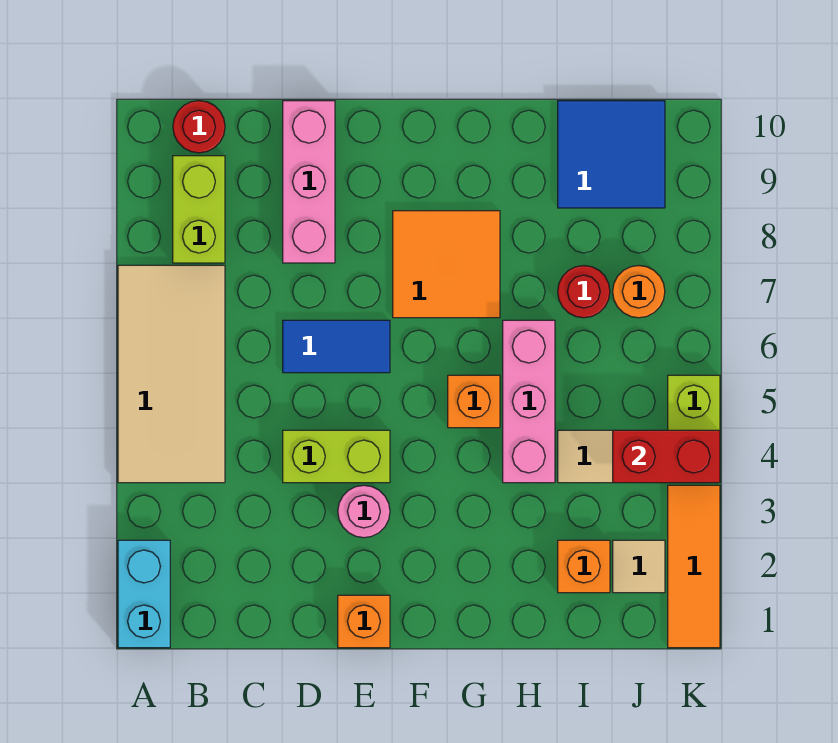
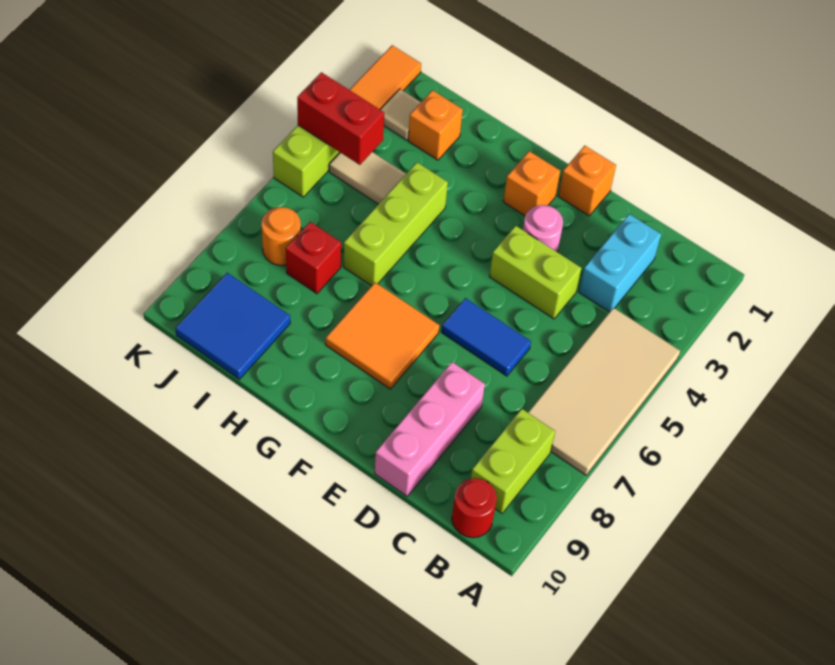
cyan 1x2 brick [118,540,170,648] -> cyan 1x2 brick moved to [579,214,661,312]
orange 1x1 brick [448,375,500,428] -> orange 1x1 brick moved to [503,151,560,216]
pink 1x3 brick [503,320,555,483] -> lime 1x3 brick [344,162,448,286]
red 1x1 round brick [558,266,610,318] -> red 1x1 brick [286,222,341,294]

